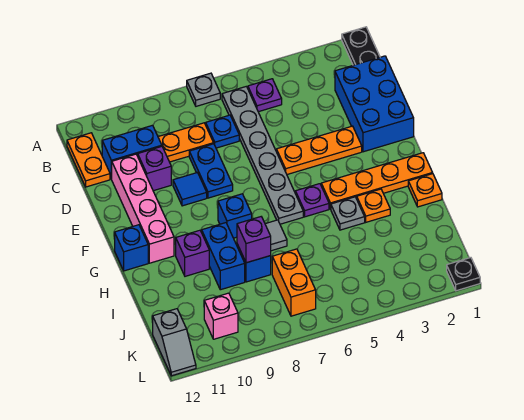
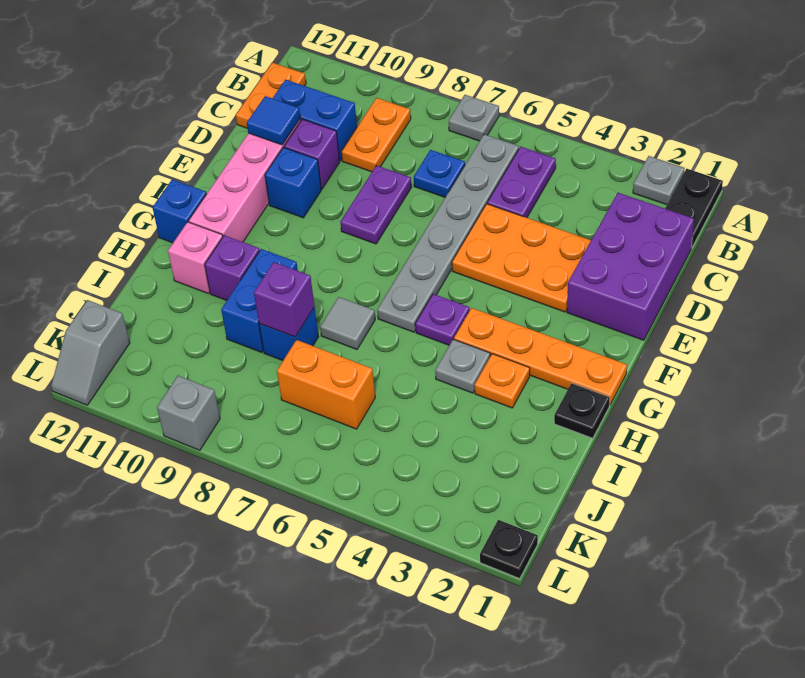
none -> grey 1x1 plate [633,156,684,205]
purple 1x1 plate [248,79,282,112] -> purple 1x2 plate [487,147,556,218]
blue 2x3 brick [335,56,414,152] -> purple 2x3 brick [567,193,694,340]
orange 1x2 plate [158,123,214,162] -> orange 1x2 plate turned to [341,98,411,172]
blue 1x2 plate [189,144,233,198] -> purple 1x2 plate [340,166,412,244]
orange 1x3 plate [276,126,362,174] -> orange 2x3 plate [452,204,591,312]
blue 1x1 tile [173,173,207,206] -> blue 1x1 tile moved to [247,96,300,145]
blue 1x1 brick [218,194,252,238] -> blue 1x1 brick moved to [265,147,321,218]
orange 1x1 plate [408,174,442,207] -> black 1x1 plate [554,383,610,438]
orange 1x2 brick [272,249,316,316] -> orange 1x2 brick turned to [277,340,375,429]
pink 1x1 brick [204,293,238,339] -> pink 1x1 brick moved to [168,222,223,294]
none -> grey 1x1 brick [157,376,220,450]

